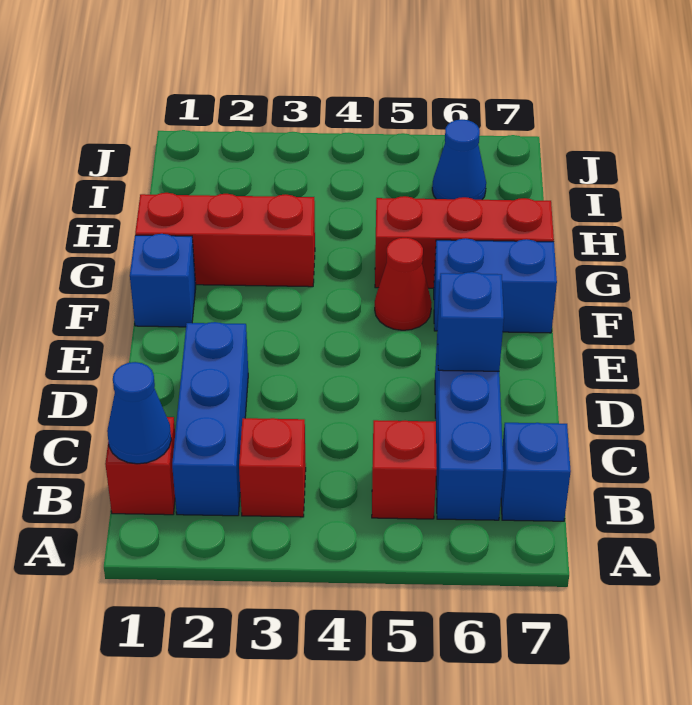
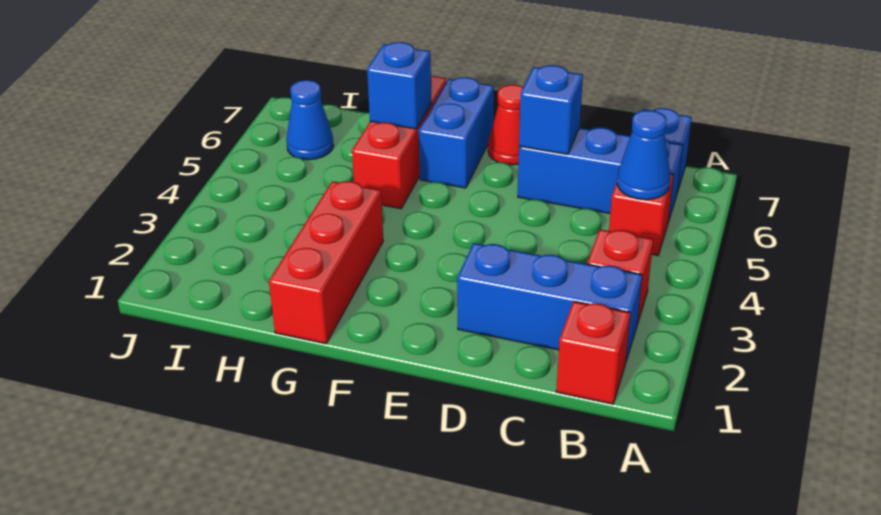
blue 1x1 cone [107,362,171,464] -> blue 1x1 cone moved to [617,110,670,200]
blue 1x1 brick [130,234,196,327] -> blue 1x1 brick moved to [367,42,431,129]
red 1x1 cone [375,238,432,330] -> red 1x1 cone moved to [488,85,523,165]

